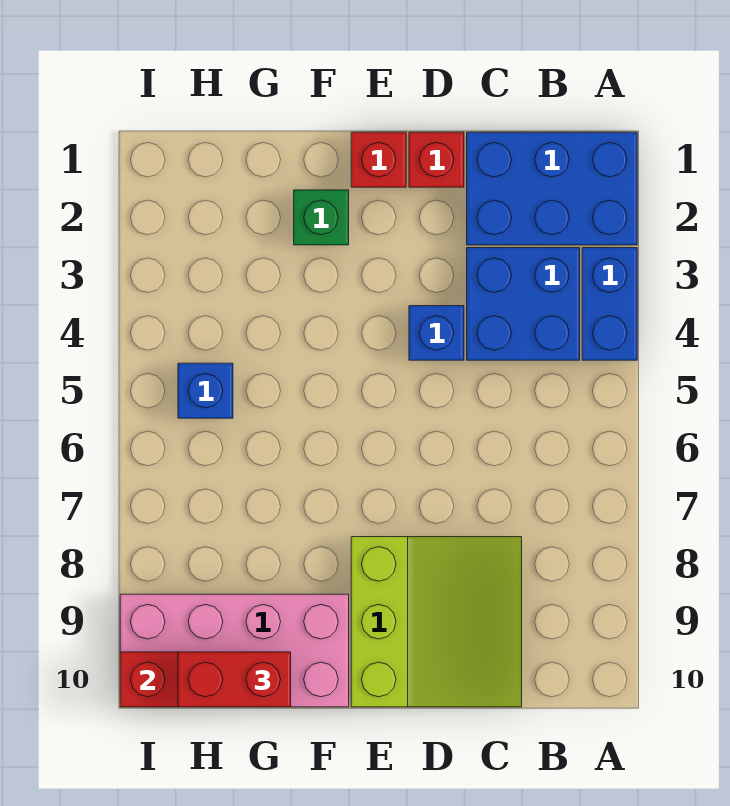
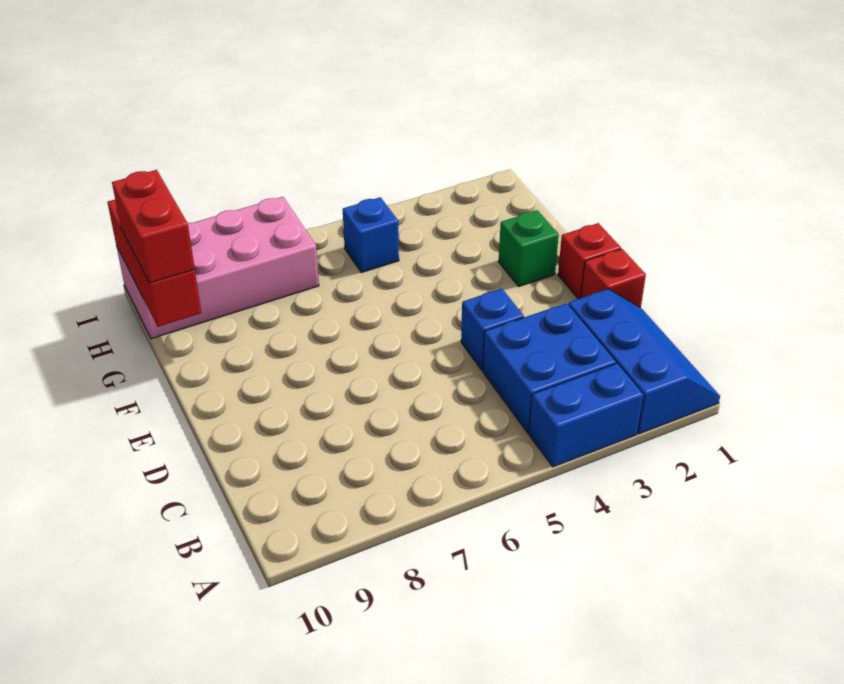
blue 2x3 brick [467,132,637,245] -> blue 2x3 slope [568,289,720,434]
lime 3x3 slope [351,537,522,707] -> none
pink 2x4 brick [120,594,349,707] -> pink 2x4 brick turned to [116,197,319,339]

